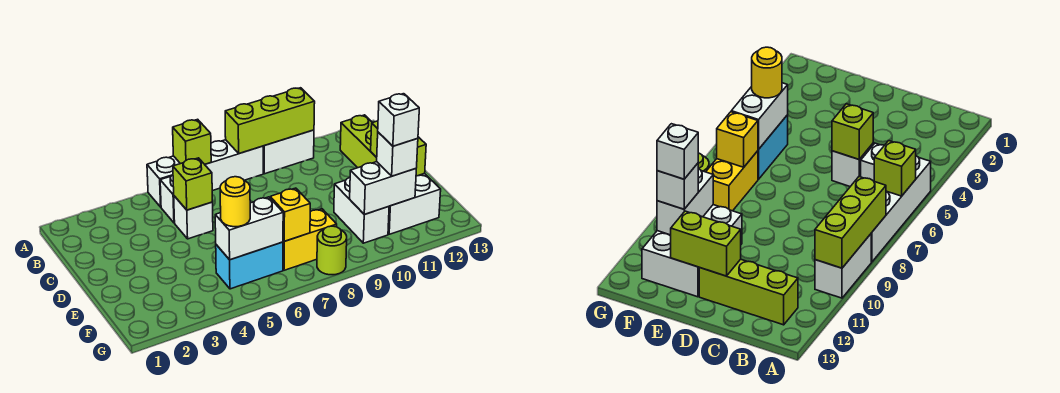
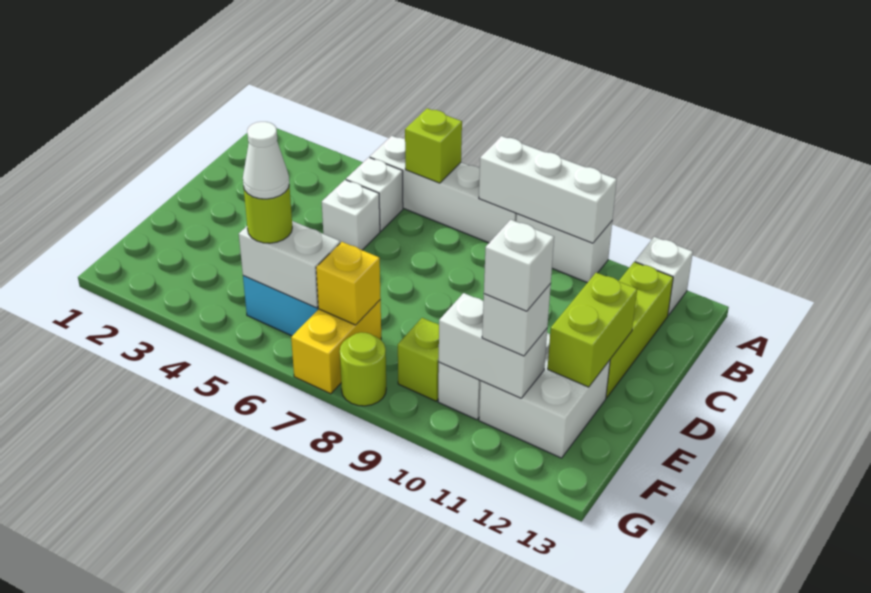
lime 1x3 brick [225,88,315,154] -> white 1x3 brick [479,136,617,243]
none -> white 1x1 brick [635,237,693,315]
lime 1x1 brick [173,158,212,210] -> lime 1x1 brick moved to [398,318,439,401]
yellow 1x1 round brick [220,177,250,227] -> lime 1x1 round brick [244,185,292,243]
none -> white 1x1 cone [243,122,289,199]
yellow 1x2 brick [283,209,337,270] -> yellow 1x2 brick turned to [291,300,381,394]

